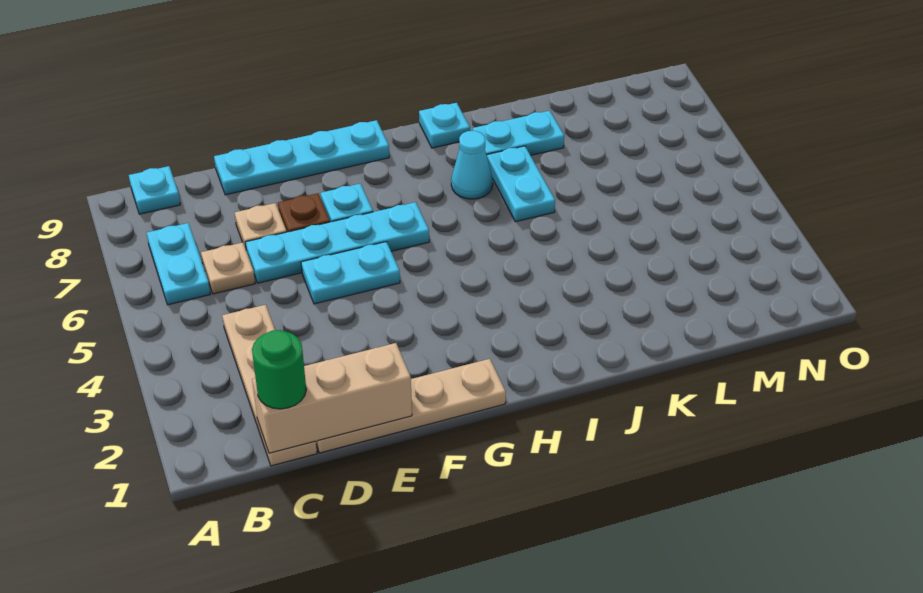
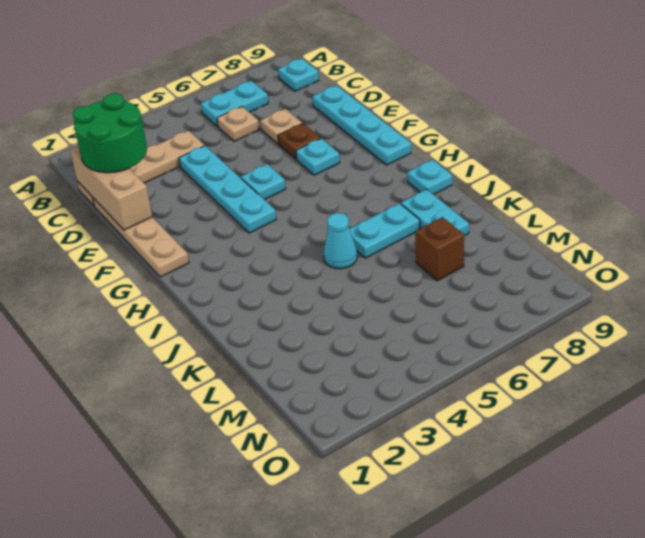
green 1x1 round brick [252,330,306,409] -> green 2x2 round brick [73,93,147,173]
cyan 1x4 plate [245,202,429,283] -> cyan 1x4 plate moved to [179,146,276,233]
cyan 1x2 plate [301,242,400,304] -> cyan 1x1 plate [241,164,286,200]
cyan 1x1 cone [451,131,493,199] -> cyan 1x1 cone moved to [323,213,357,269]
none -> brown 1x1 brick [415,217,464,281]

